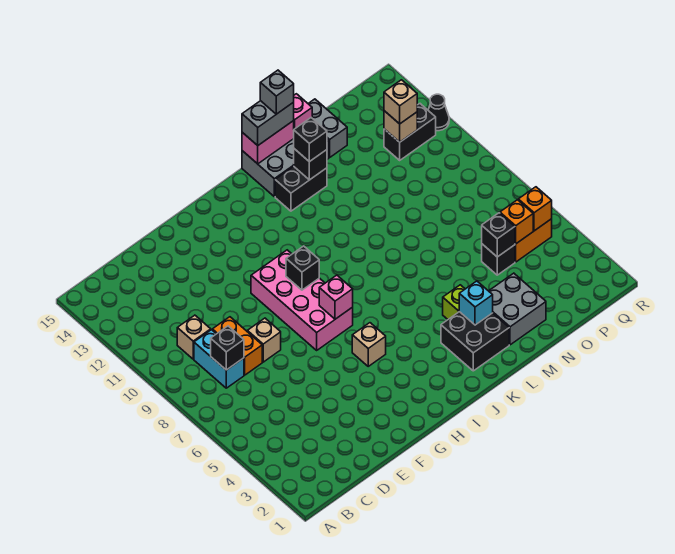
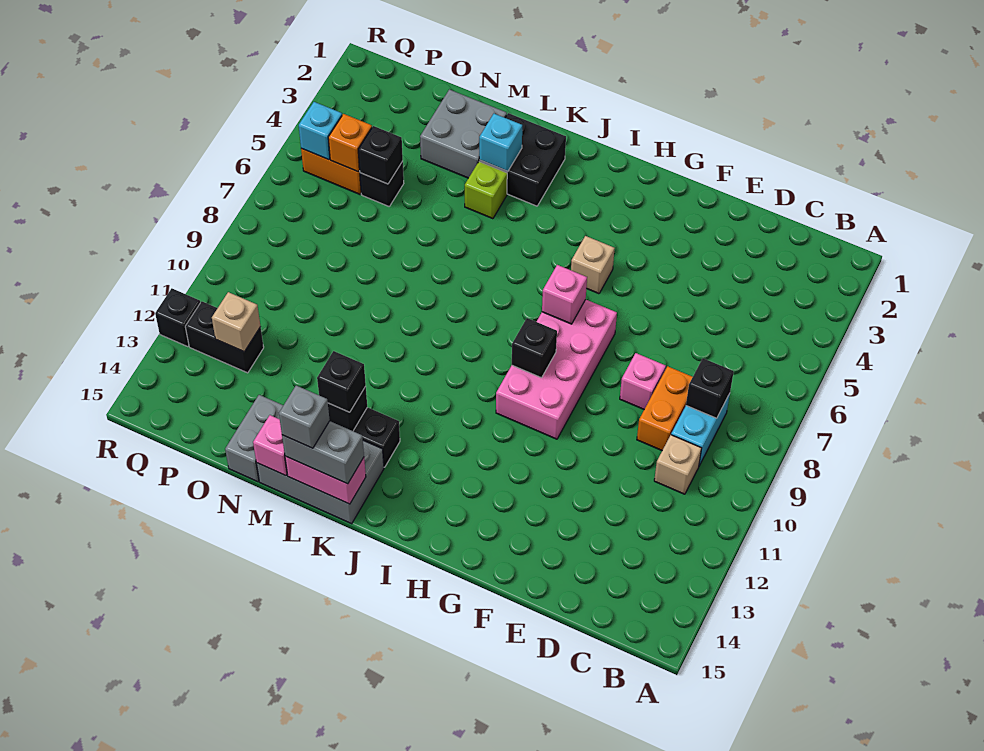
tan 1x1 brick [247,318,281,362] -> pink 1x1 brick [620,353,666,409]
tan 1x1 brick [384,80,417,124] -> none
orange 1x1 brick [518,187,552,231] -> cyan 1x1 brick [299,102,342,160]
black 1x1 cone [428,94,449,131] -> black 1x1 brick [155,288,200,347]

